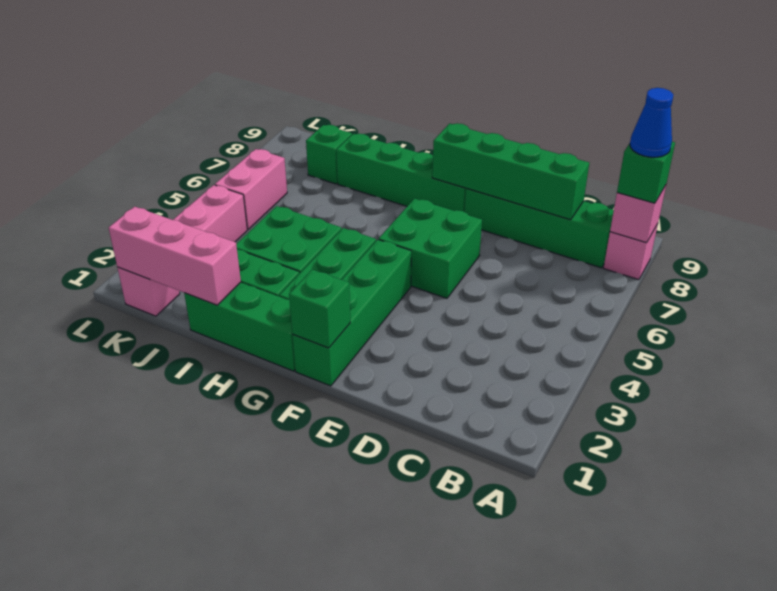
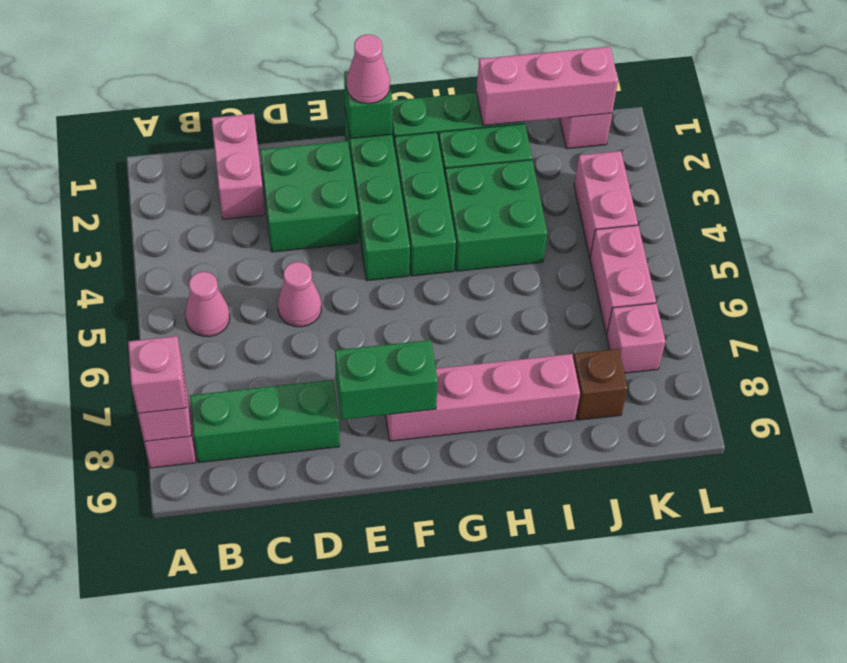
green 1x1 brick [617,142,675,203] -> pink 1x1 brick [128,336,186,413]
blue 1x1 cone [630,88,673,157] -> none
none -> pink 1x1 cone [185,272,230,337]
green 1x4 brick [465,188,614,268] -> green 1x3 brick [190,380,340,463]
none -> pink 1x2 brick [212,114,265,219]
green 1x4 brick [432,123,589,220] -> green 1x2 brick [335,340,438,420]
none -> pink 1x1 cone [278,262,321,327]
green 2x2 brick [379,198,482,298] -> green 2x2 brick moved to [260,141,359,252]
none -> pink 1x1 cone [347,34,390,104]
green 1x4 brick [336,134,466,212] -> pink 1x4 brick [386,354,580,441]
green 1x1 brick [306,125,352,184] -> brown 1x1 brick [573,349,628,420]
none -> pink 1x1 brick [607,303,665,373]

